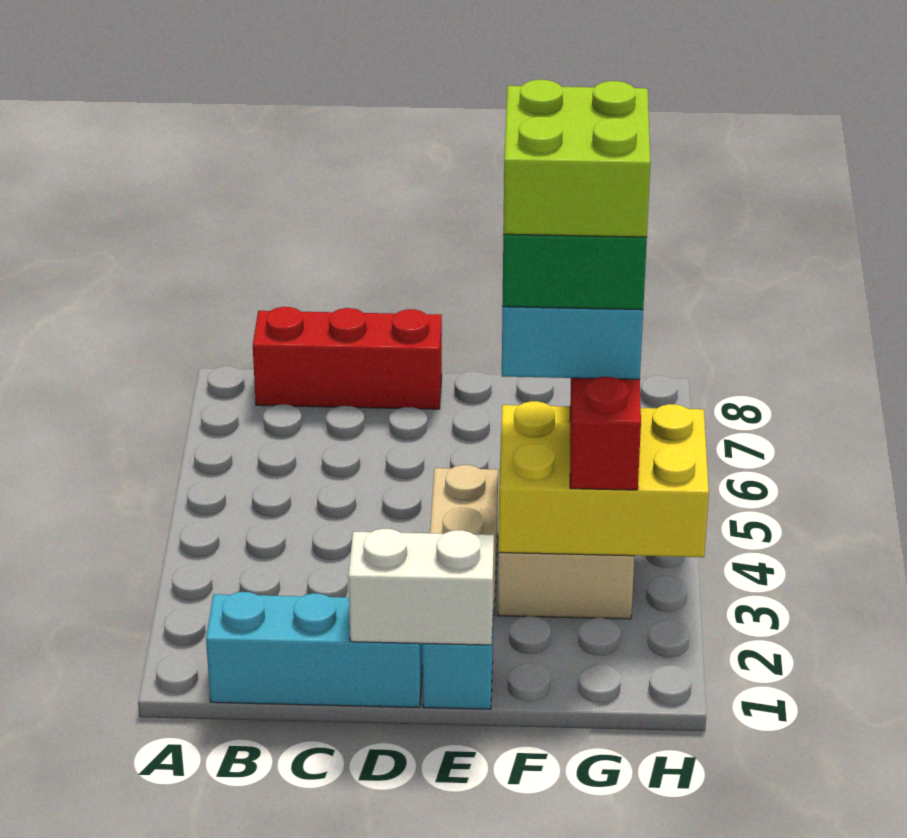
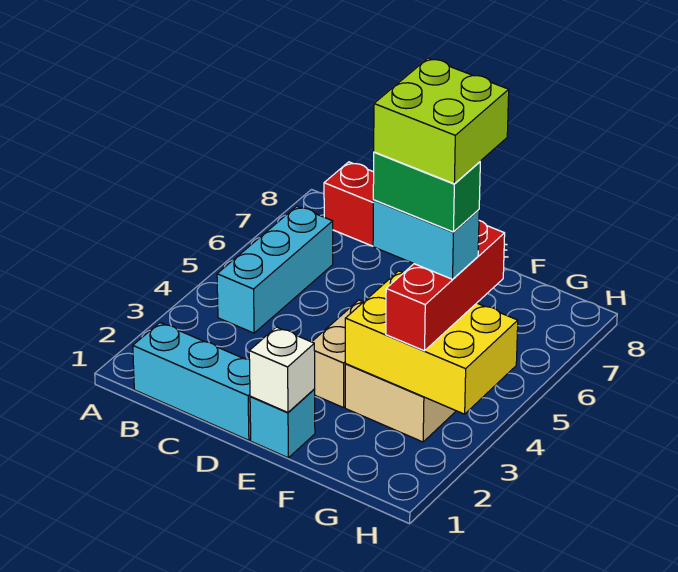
none -> cyan 1x3 brick [217,206,333,333]
white 1x2 brick [348,529,494,645] -> white 1x1 brick [249,327,315,412]

